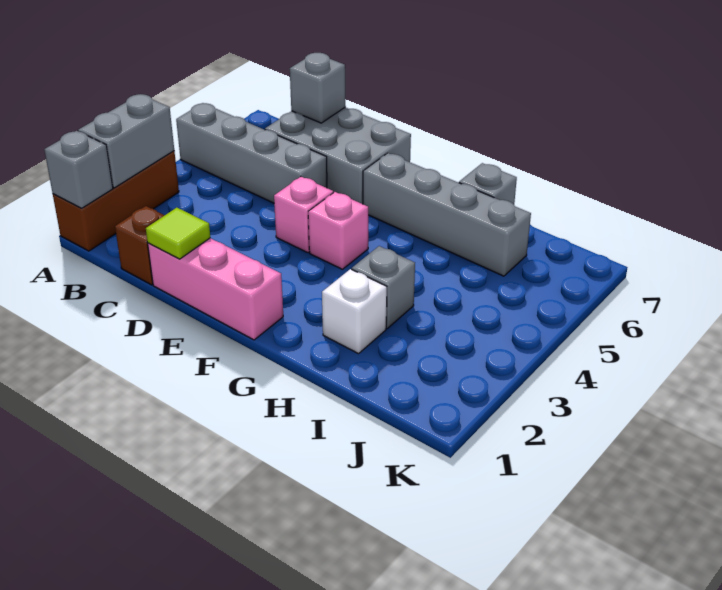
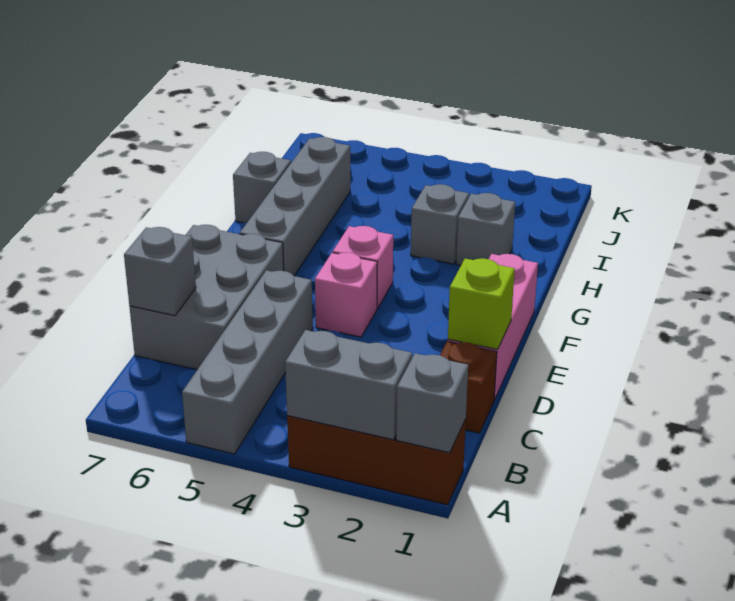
lime 1x1 tile [146,208,210,259] -> lime 1x1 brick [448,258,515,350]
white 1x1 brick [322,269,387,354] -> grey 1x1 brick [456,193,515,266]

